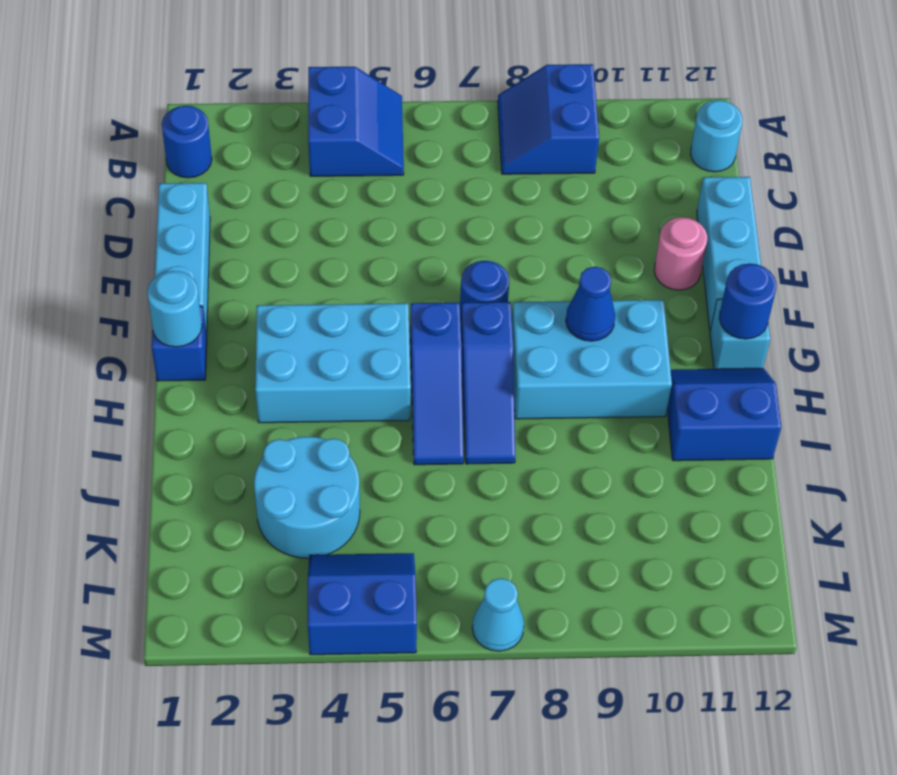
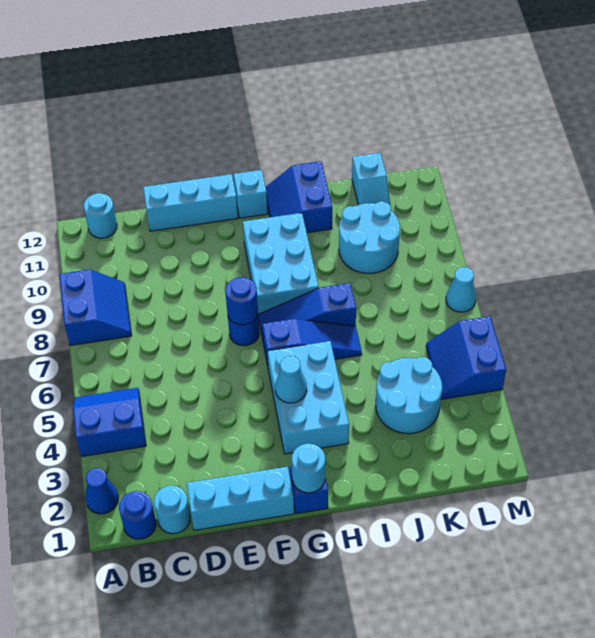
blue 2x2 slope [498,64,599,174] -> blue 2x2 slope turned to [59,269,132,346]
none -> cyan 1x1 round brick [154,486,190,534]
pink 1x1 round brick [654,217,707,290] -> none
none -> cyan 1x1 cone [275,356,307,403]
blue 1x3 slope [461,302,515,464] -> blue 1x3 slope turned to [258,283,356,339]
blue 1x1 cone [566,267,615,341] -> blue 1x1 cone moved to [85,468,118,514]
blue 1x1 round brick [719,263,776,339] -> blue 1x1 round brick moved to [225,277,258,325]
none -> cyan 2x2 round brick [339,202,400,273]
none -> cyan 1x2 slope [352,153,390,205]

